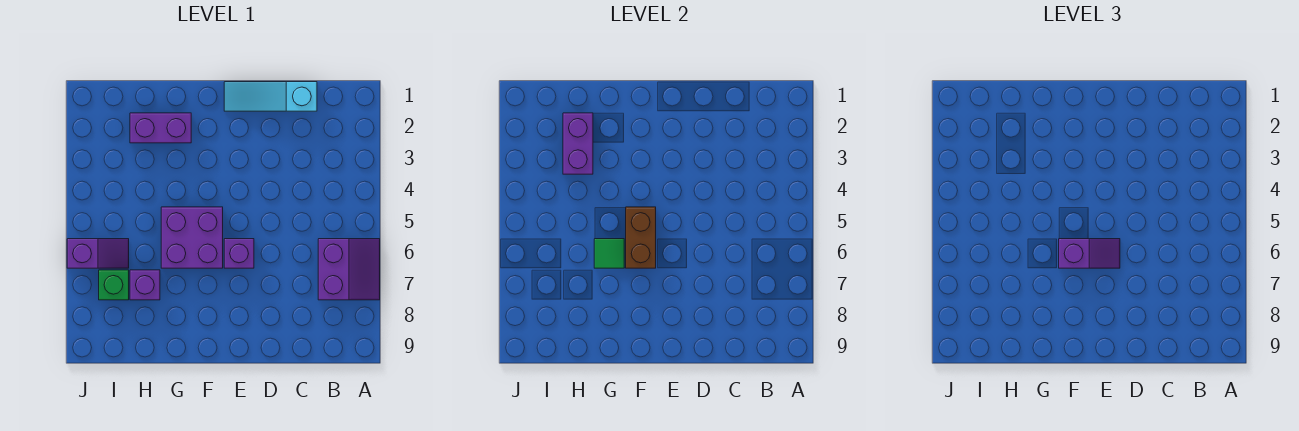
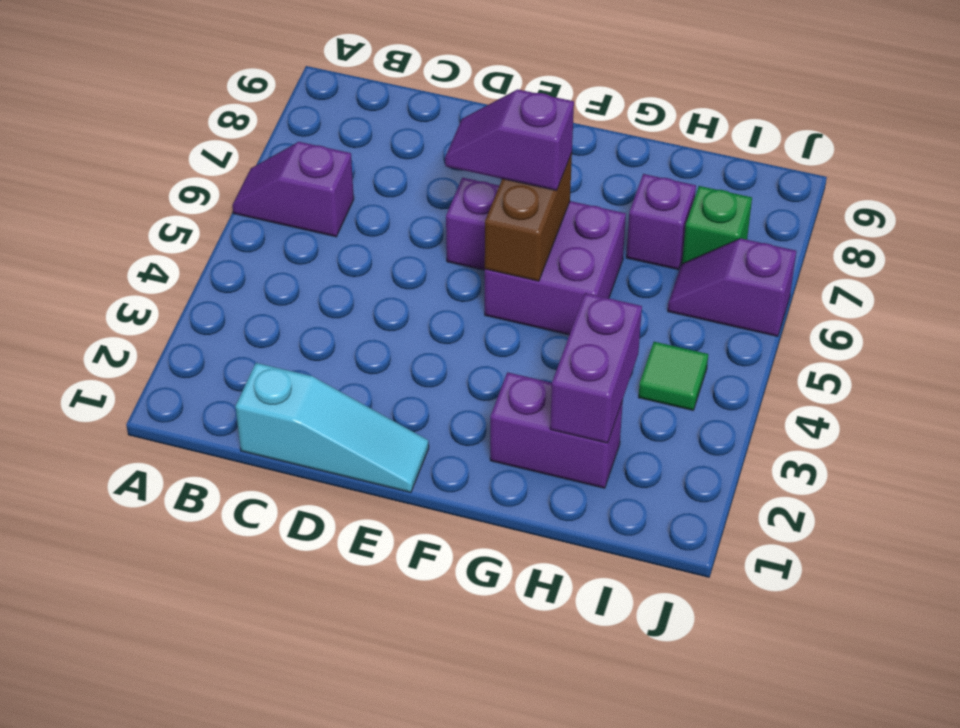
purple 2x2 slope [318,239,380,300] -> purple 1x2 slope [232,142,354,237]
green 1x1 tile [594,239,624,268] -> green 1x1 tile moved to [638,342,708,410]

